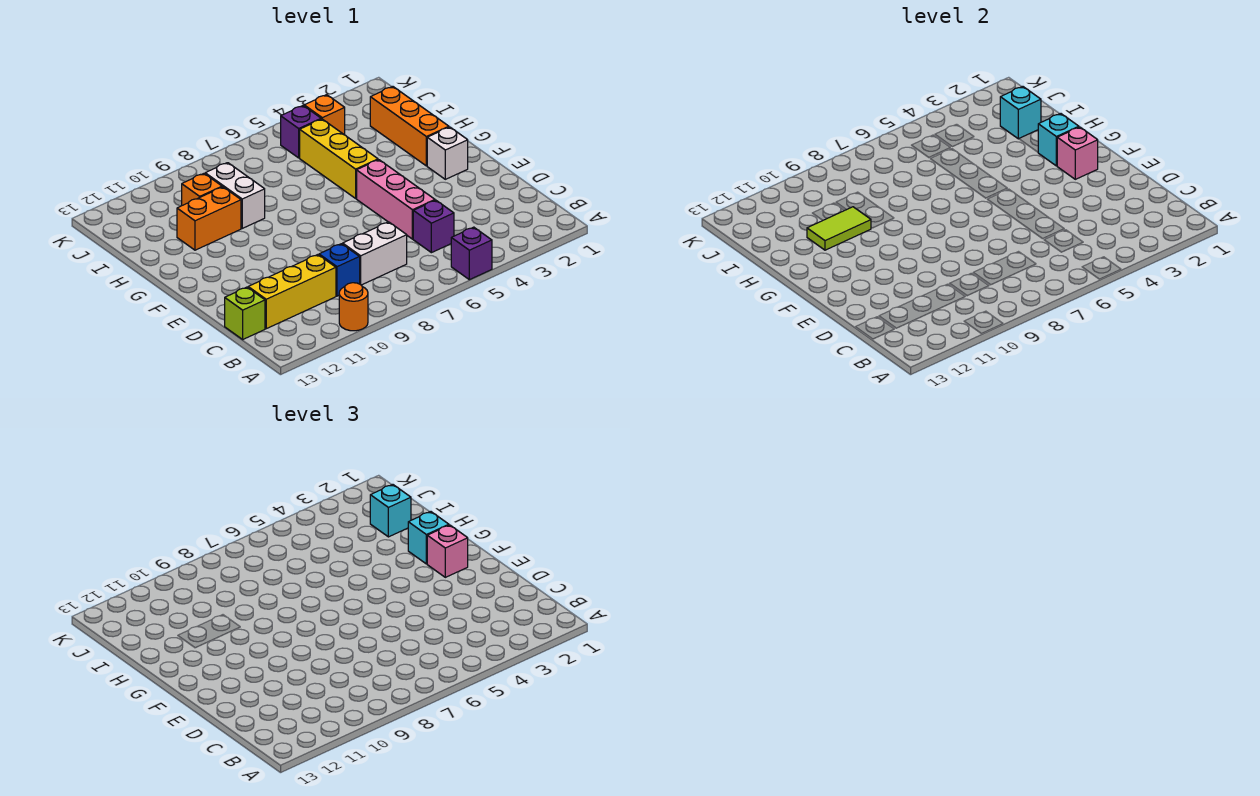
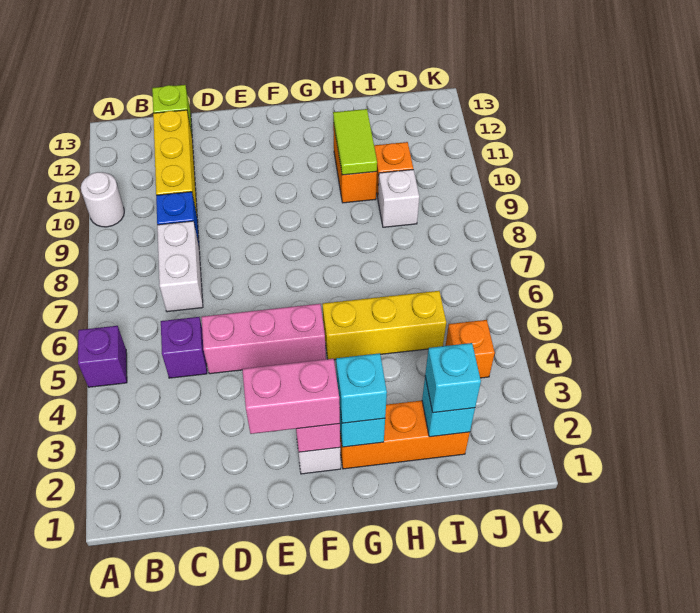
orange 1x1 round brick [339,283,368,331] -> white 1x1 round brick [81,172,124,227]
pink 1x1 brick [427,525,468,577] -> pink 1x2 brick [242,359,340,434]
white 1x2 brick [205,163,265,228] -> white 1x1 brick [378,170,419,227]
purple 1x1 brick [281,106,321,158] -> none

